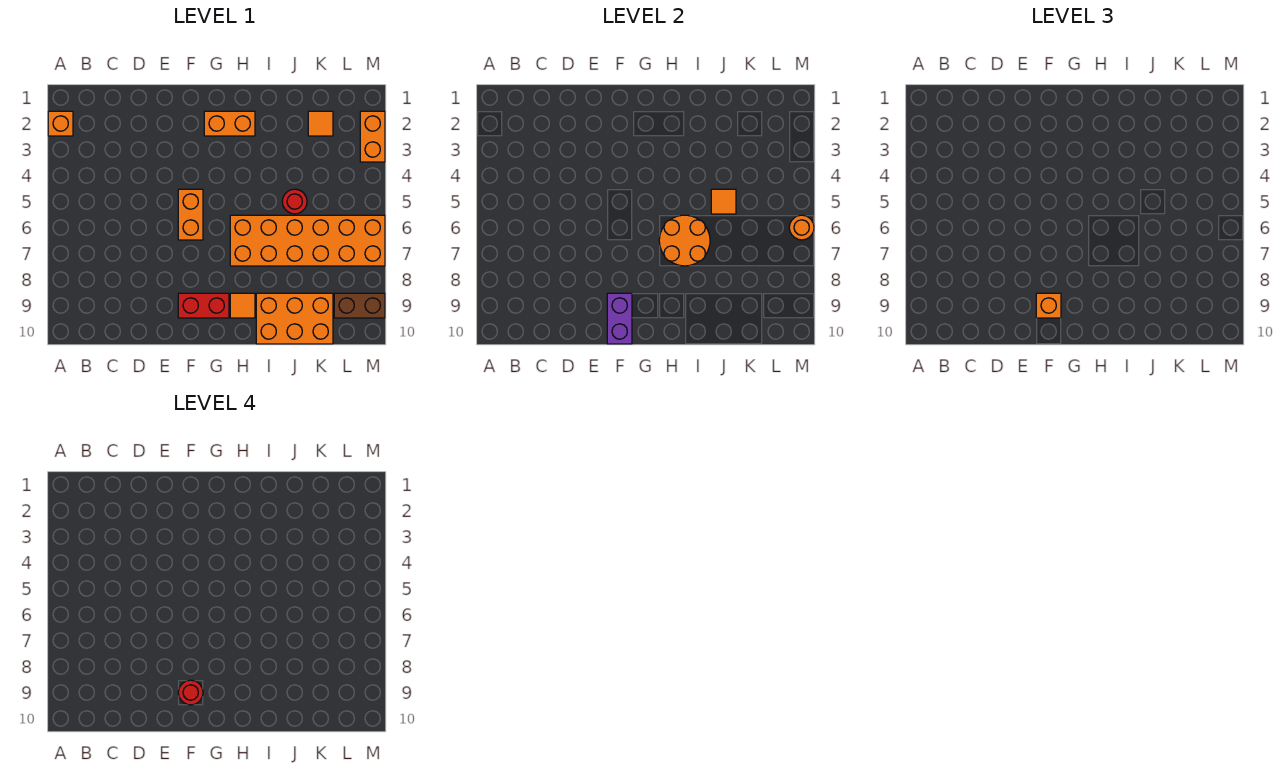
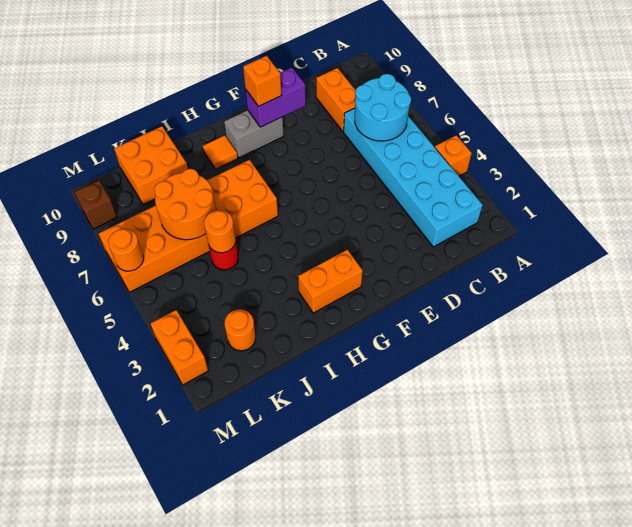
orange 1x1 brick [48,111,73,136] -> orange 1x1 brick moved to [435,135,472,176]
none -> cyan 2x6 brick [344,108,483,247]
none -> cyan 2x2 round brick [355,74,411,141]
orange 1x2 brick [178,189,203,240] -> orange 1x2 brick moved to [316,68,356,132]
red 1x2 brick [178,293,229,318] -> grey 1x2 brick [224,110,284,158]
purple 1x2 brick [607,293,632,344] -> purple 1x2 brick turned to [245,68,306,127]
red 1x1 round brick [178,680,203,705] -> none
orange 2x2 round brick [659,215,710,266] -> orange 2x2 round brick moved to [154,169,216,240]
orange 2x3 brick [256,293,333,344] -> orange 2x2 brick [114,126,188,205]
orange 1x1 tile [711,189,736,214] -> orange 1x1 round brick [204,210,236,253]
orange 1x1 tile [308,111,333,136] -> orange 1x1 round brick [225,309,256,351]
brown 1x2 brick [334,293,385,318] -> brown 1x1 brick [75,181,117,229]

